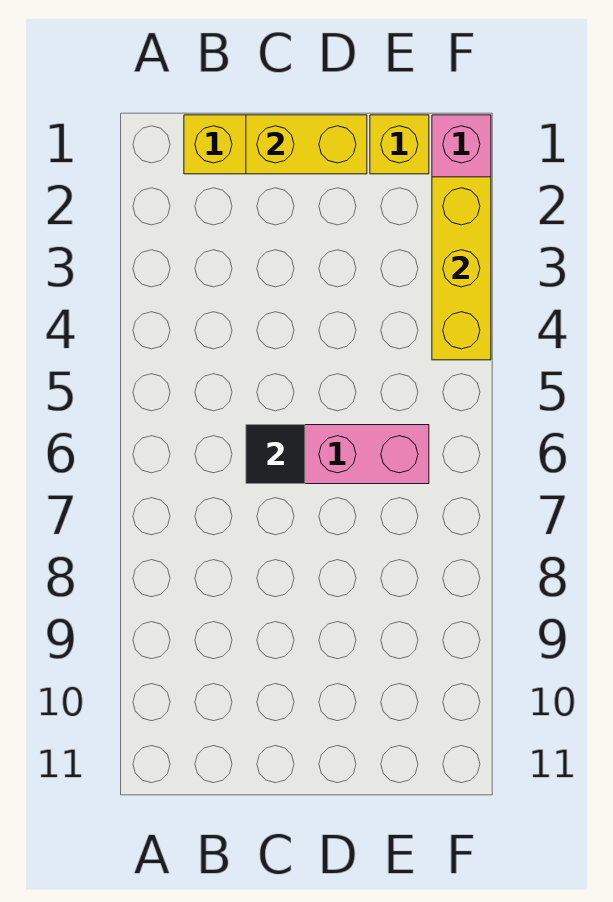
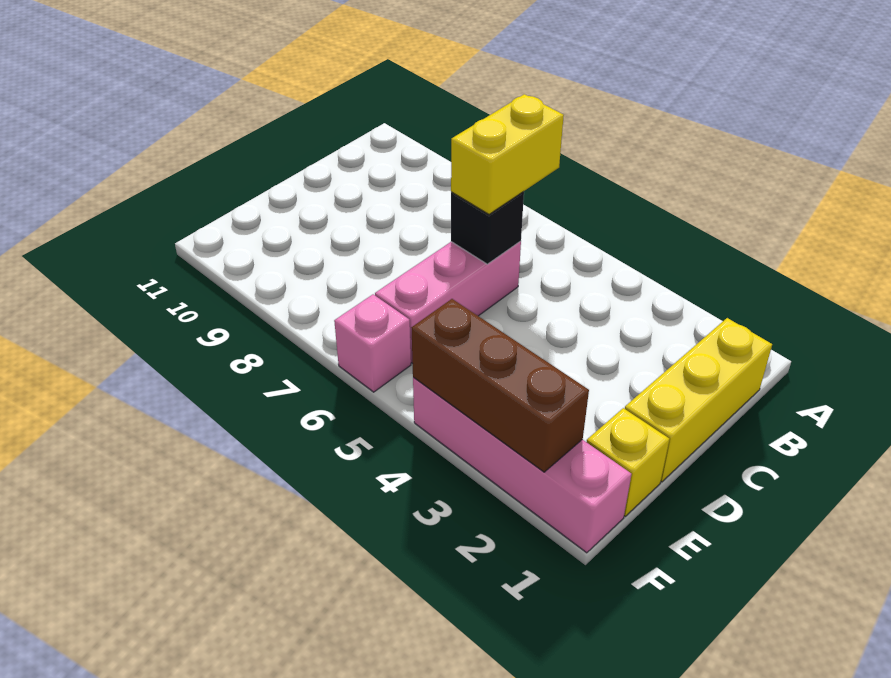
yellow 1x2 brick [246,115,367,174] -> yellow 1x2 brick moved to [451,94,564,214]
black 1x1 tile [246,425,305,484] -> black 1x1 brick [451,192,524,264]
yellow 1x3 brick [432,177,491,360] -> brown 1x3 brick [412,299,589,472]
none -> pink 1x1 brick [334,294,411,392]

